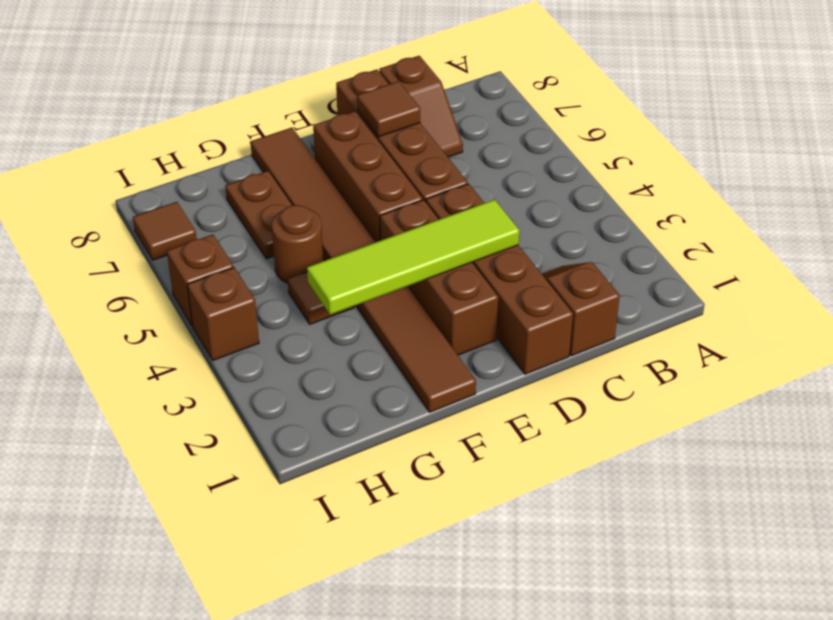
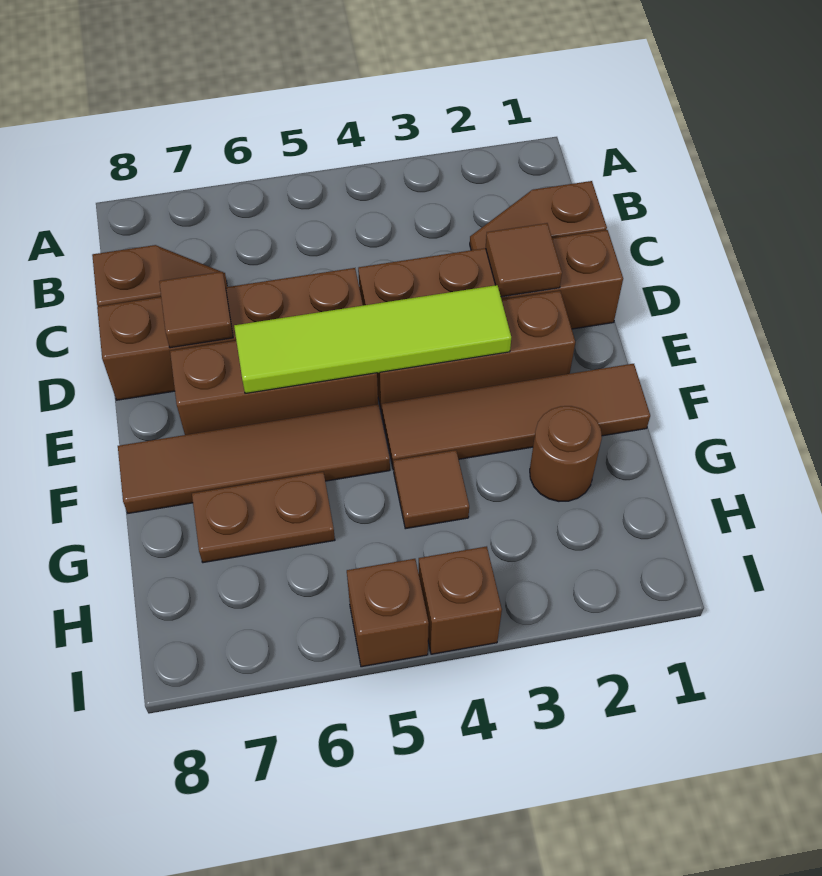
lime 1x4 tile [307,200,519,315] -> lime 1x4 tile turned to [234,285,511,393]
brown 1x1 round brick [272,205,323,283] -> brown 1x1 round brick moved to [530,406,602,501]
brown 1x1 tile [133,202,197,260] -> brown 1x1 tile moved to [486,223,562,297]

